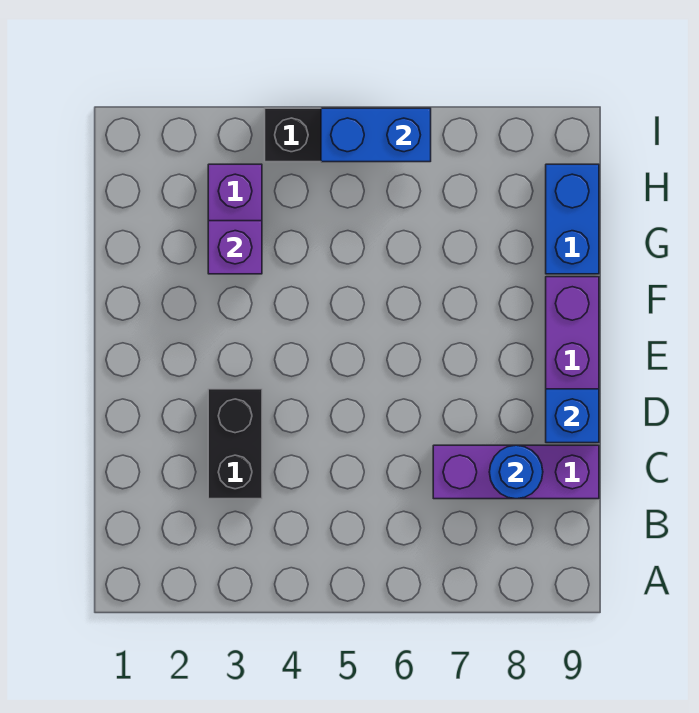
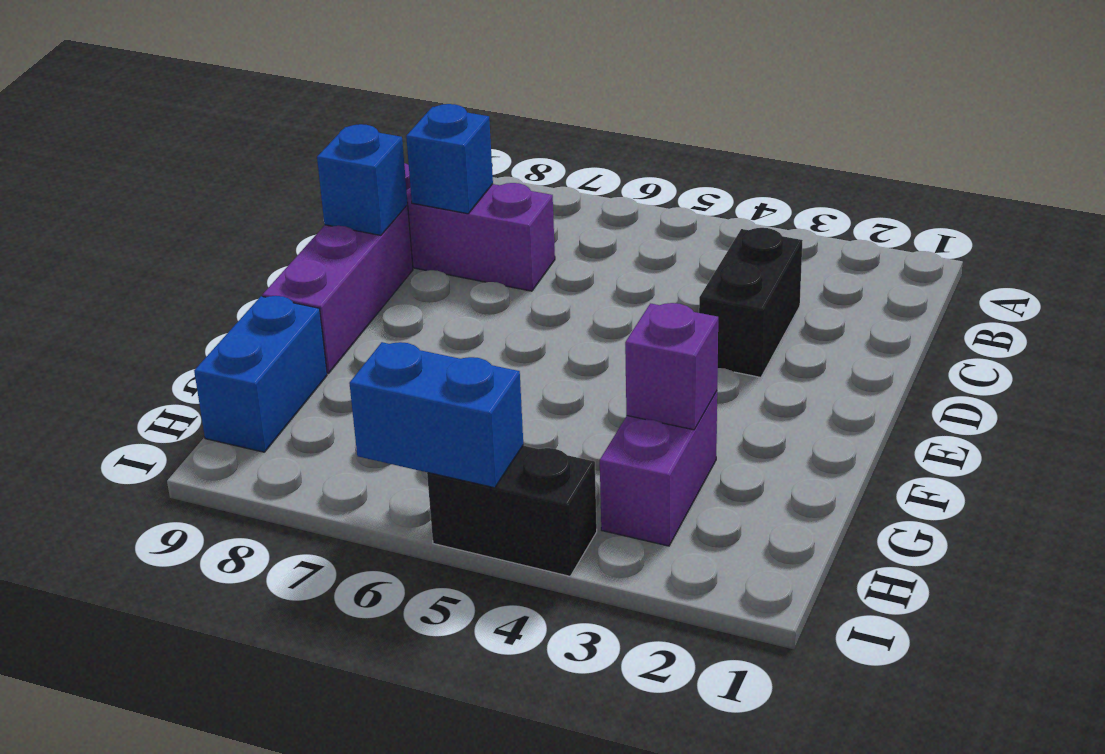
blue 1x1 round brick [489,445,543,499] -> blue 1x1 brick [406,104,493,214]

